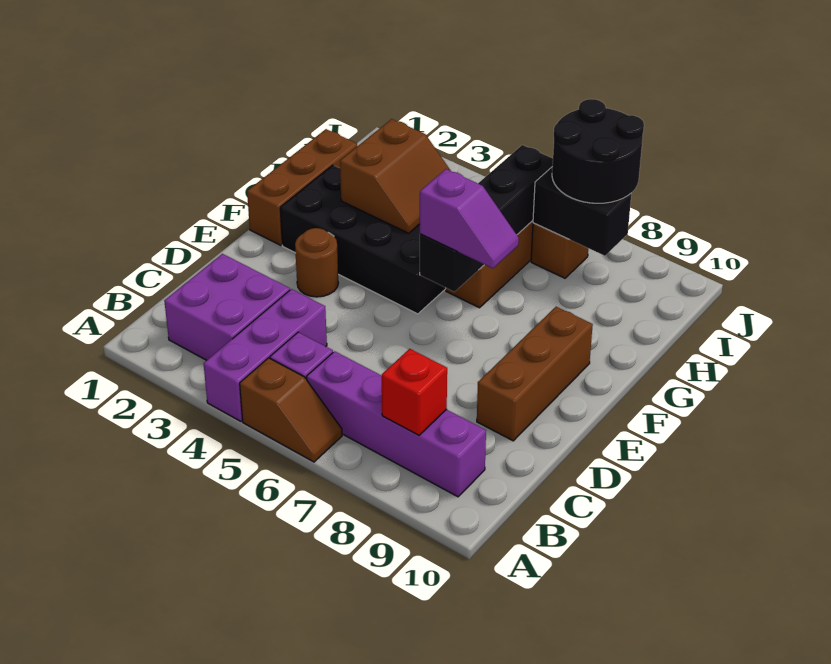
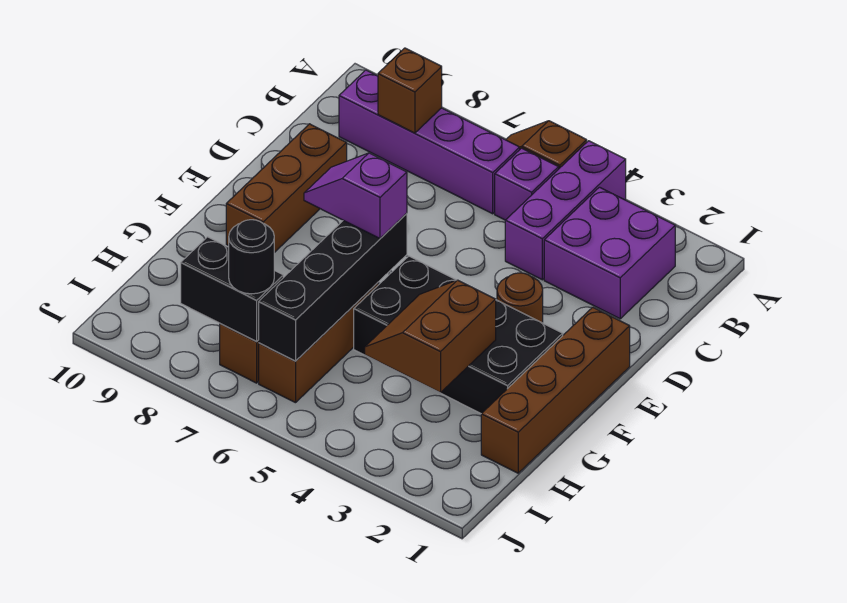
red 1x1 brick [382,349,447,435] -> brown 1x1 brick [378,48,442,133]
brown 1x3 brick [247,129,357,245] -> brown 1x4 brick [481,307,630,473]
black 2x2 round brick [552,99,644,203] -> black 1x1 round brick [229,220,274,294]

